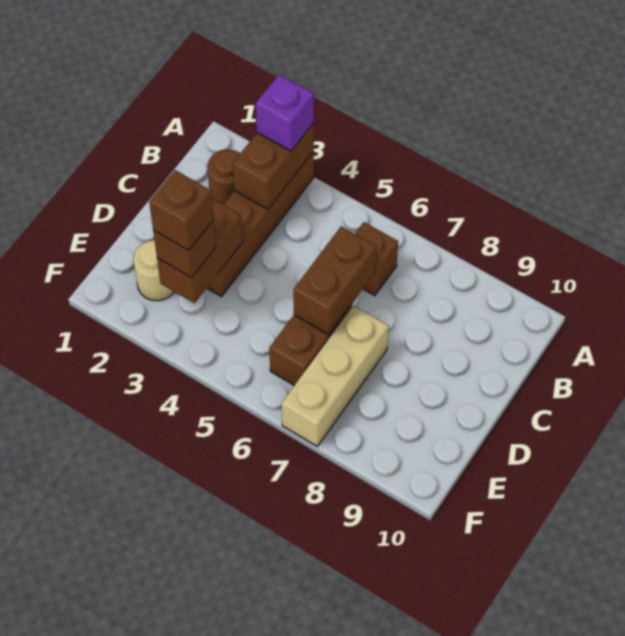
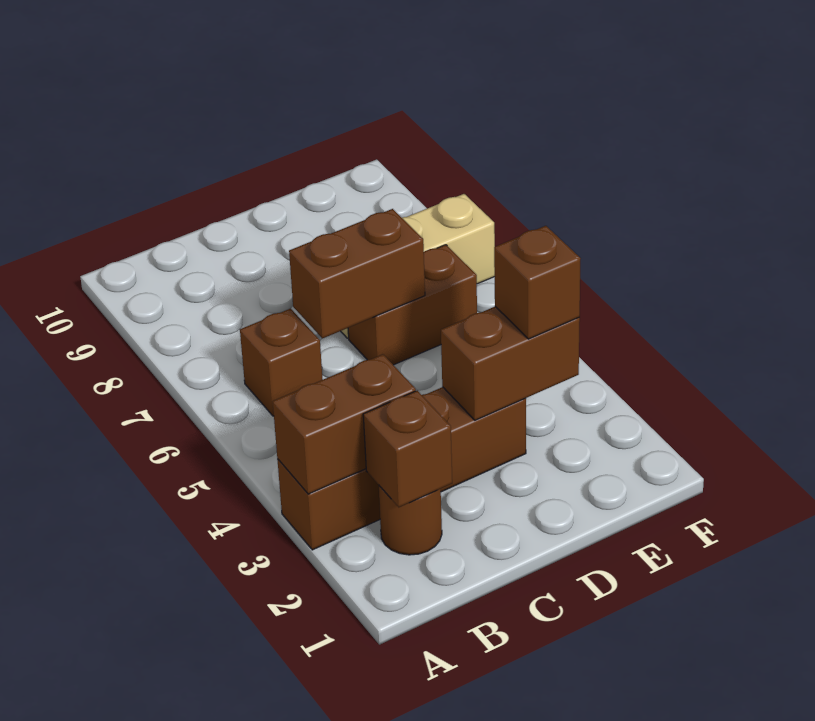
purple 1x1 brick [256,75,314,151] -> none
tan 1x1 round brick [133,240,174,301] -> none
brown 1x1 brick [149,170,214,250] -> brown 1x1 brick moved to [363,391,452,507]

